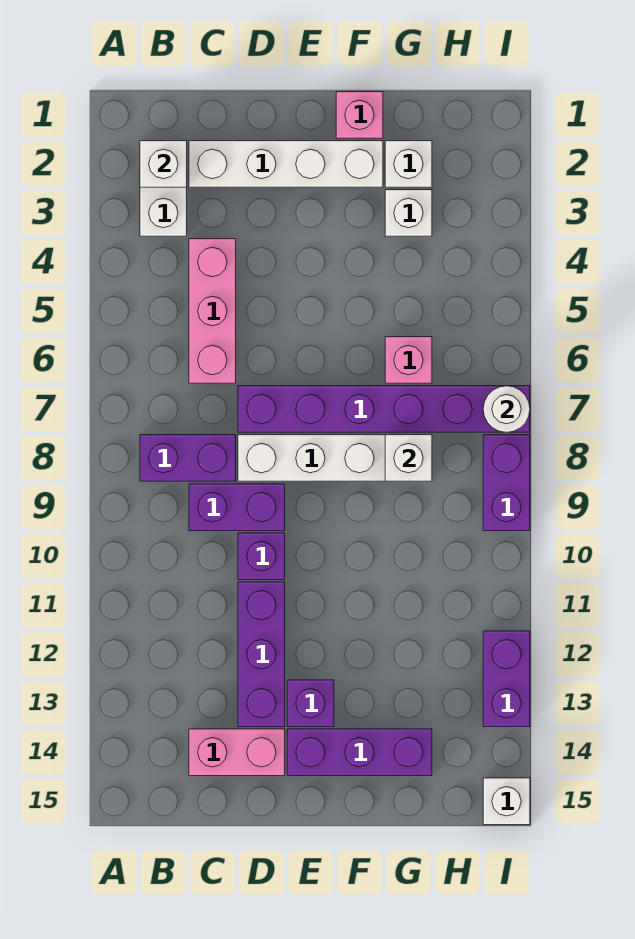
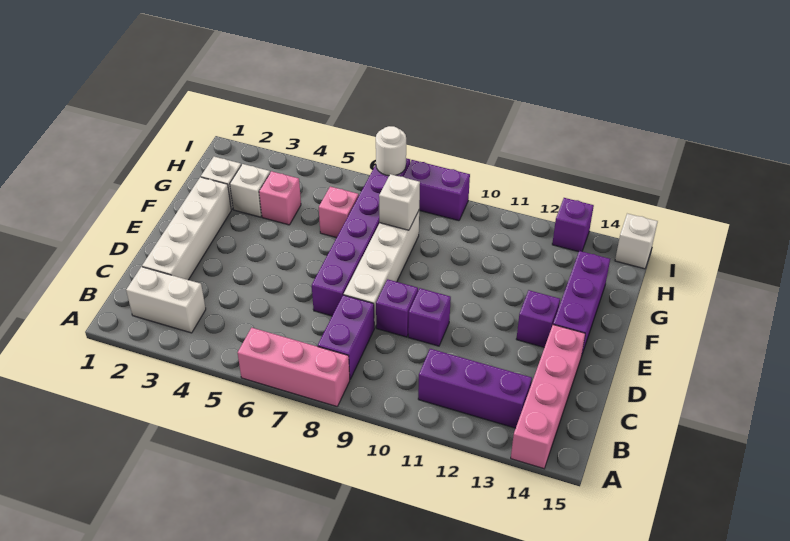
white 1x1 brick [140,141,187,187] -> none
pink 1x3 brick [189,239,236,383] -> pink 1x3 brick moved to [238,328,350,406]
purple 1x2 brick [189,484,285,531] -> purple 1x1 brick [376,279,418,337]
pink 1x2 brick [189,729,285,776] -> pink 1x4 brick [511,325,585,469]
purple 1x3 brick [238,582,285,727] -> purple 1x3 brick moved to [418,349,532,428]
pink 1x1 brick [336,92,383,138] -> pink 1x1 brick moved to [259,171,301,225]
purple 1x2 brick [483,631,530,727] -> purple 1x1 brick [552,198,594,252]

